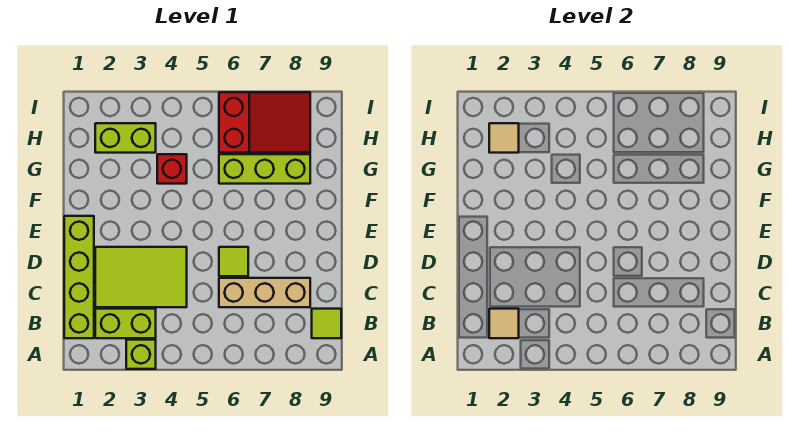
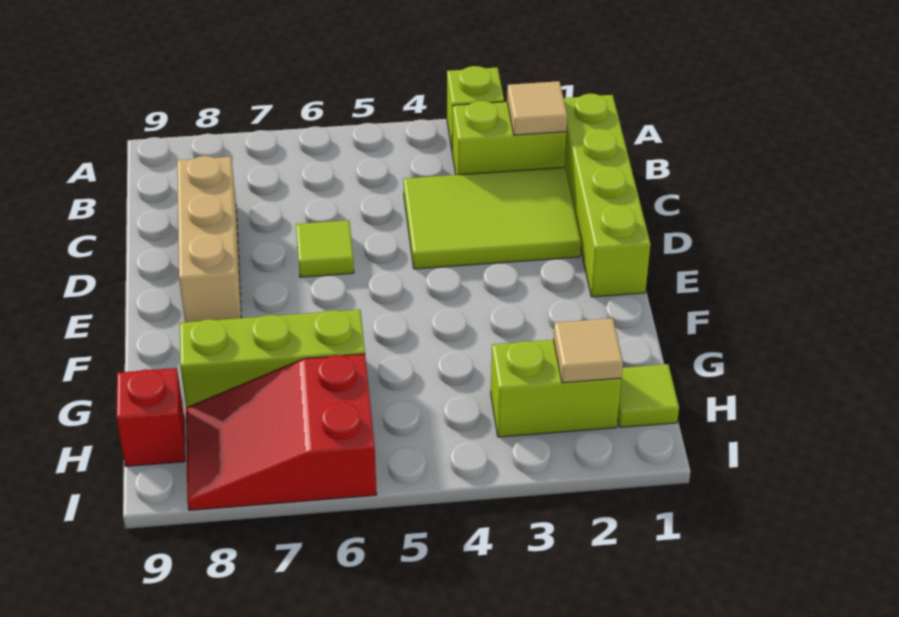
lime 1x1 tile [312,309,341,338] -> lime 1x1 tile moved to [618,364,679,427]
tan 1x3 brick [219,278,310,307] -> tan 1x3 brick turned to [177,156,241,322]
red 1x1 brick [157,154,187,184] -> red 1x1 brick moved to [116,368,185,466]

